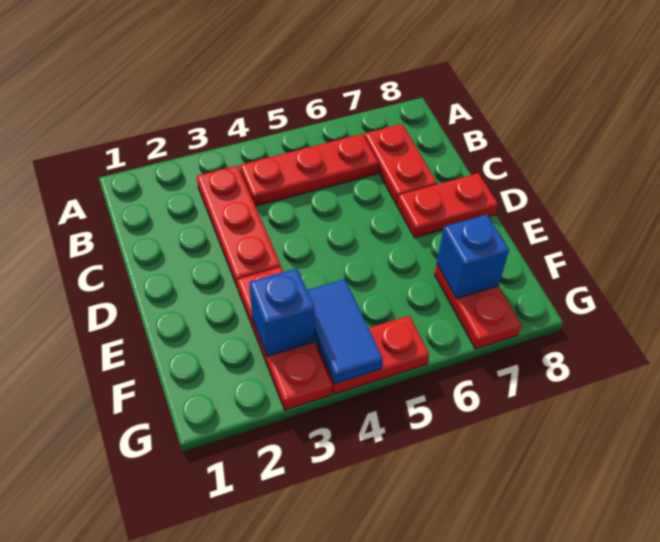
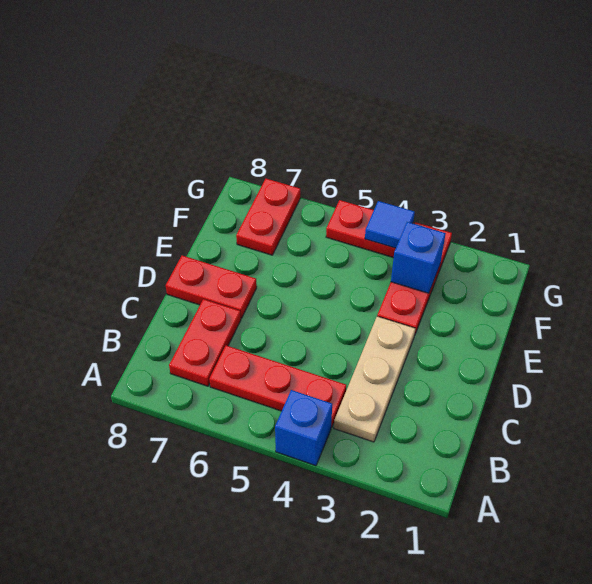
red 1x3 plate [197,165,281,288] -> tan 1x3 plate [334,316,415,442]
blue 1x2 tile [307,279,383,384] -> blue 1x1 tile [365,201,415,248]
blue 1x1 brick [437,215,509,299] -> blue 1x1 brick moved to [275,390,332,466]

